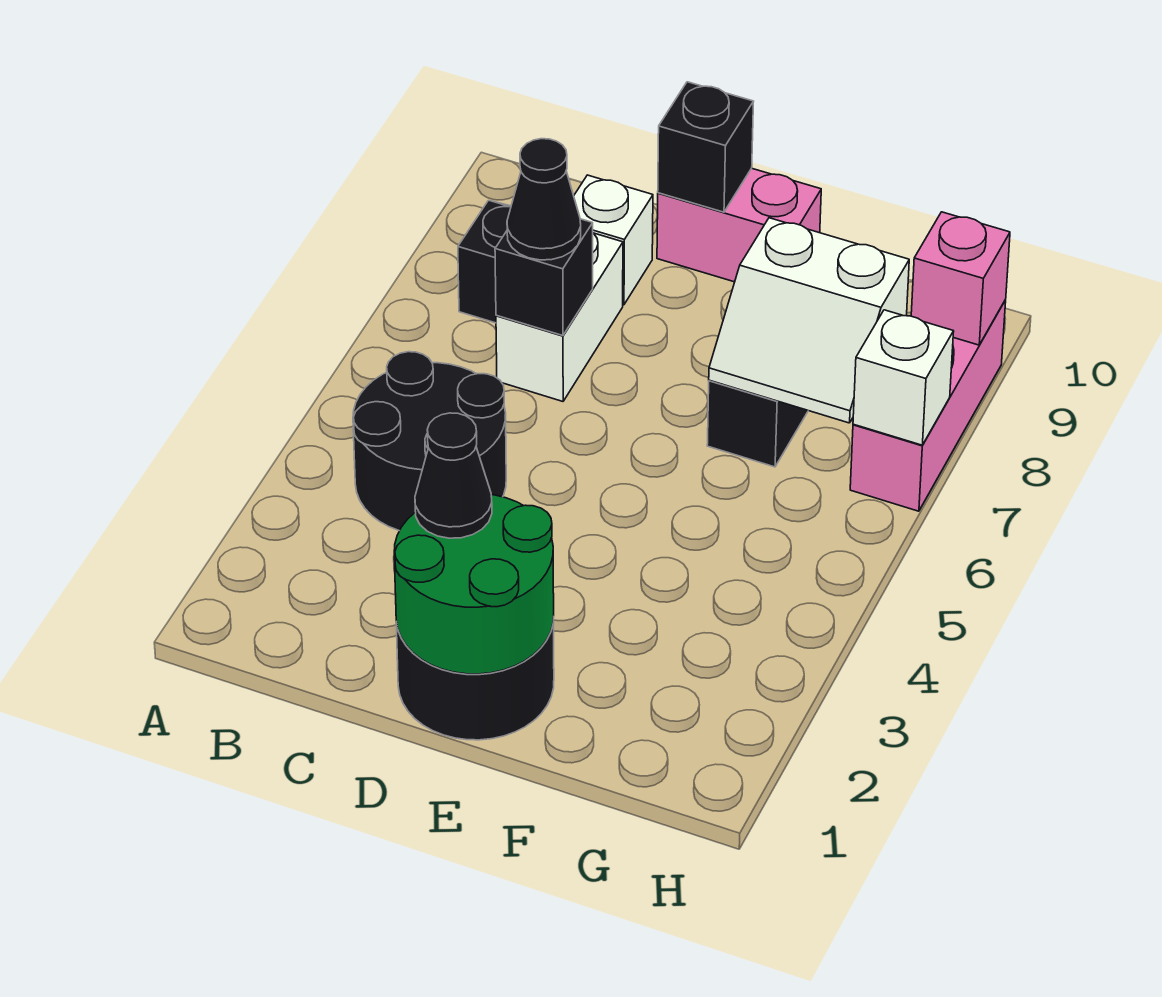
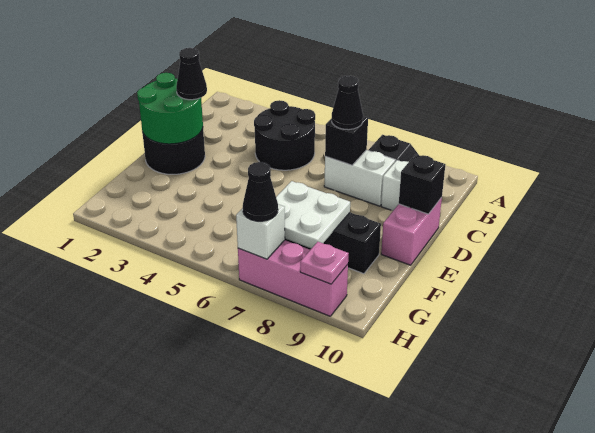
white 2x2 slope [709,218,909,423] -> white 2x2 plate [276,181,350,249]
none -> black 1x1 cone [243,162,278,221]
pink 1x1 brick [911,212,1010,345] -> pink 1x1 plate [300,242,349,284]

